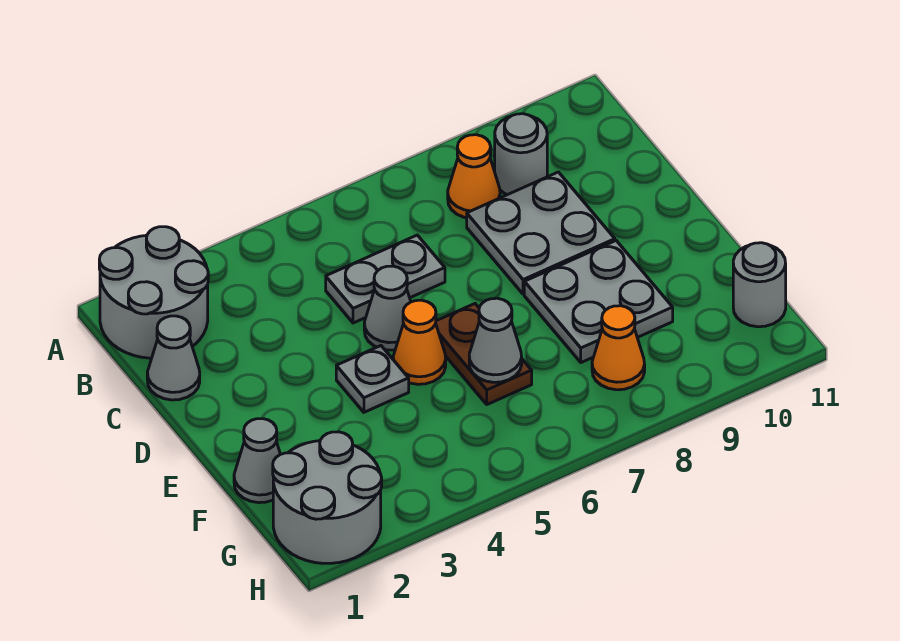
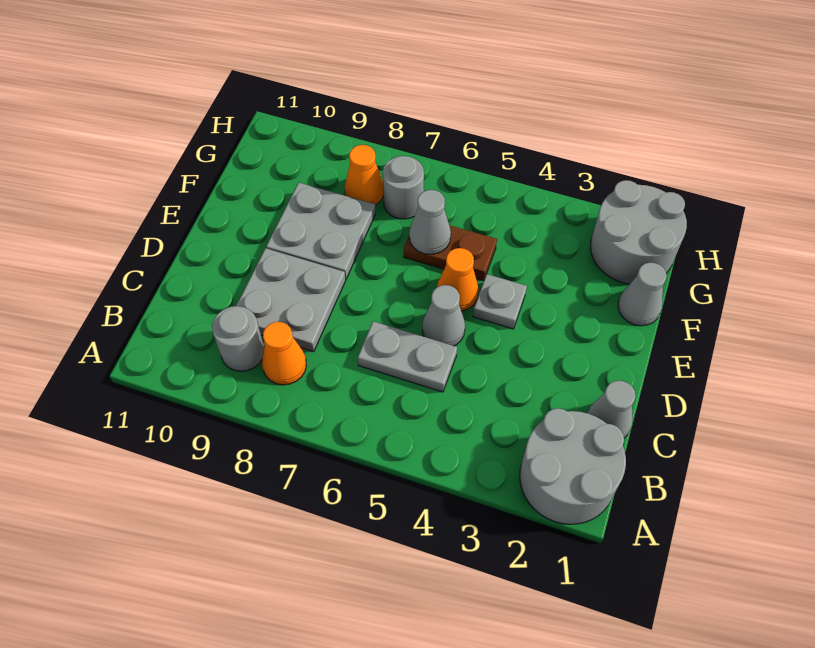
brown 1x2 plate [436,304,532,404] -> brown 1x2 plate turned to [404,225,497,281]
grey 1x1 round brick [733,243,786,327] -> grey 1x1 round brick moved to [383,156,424,219]

